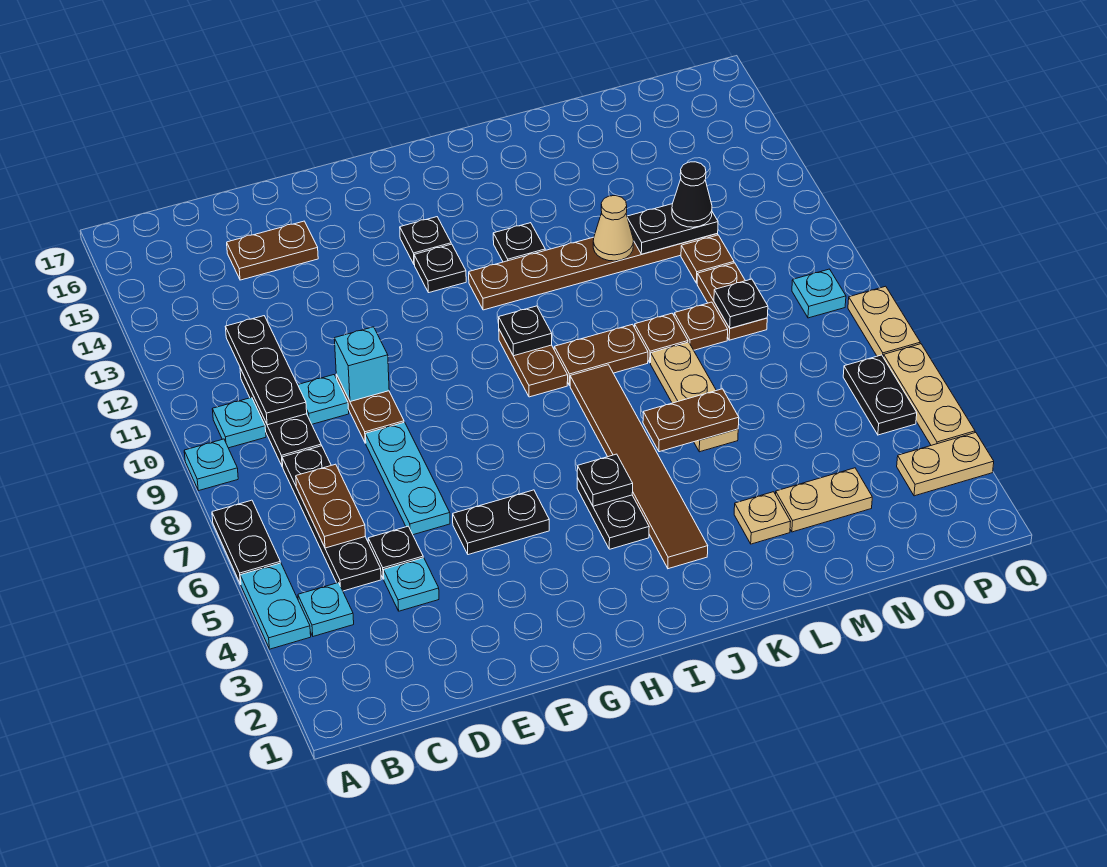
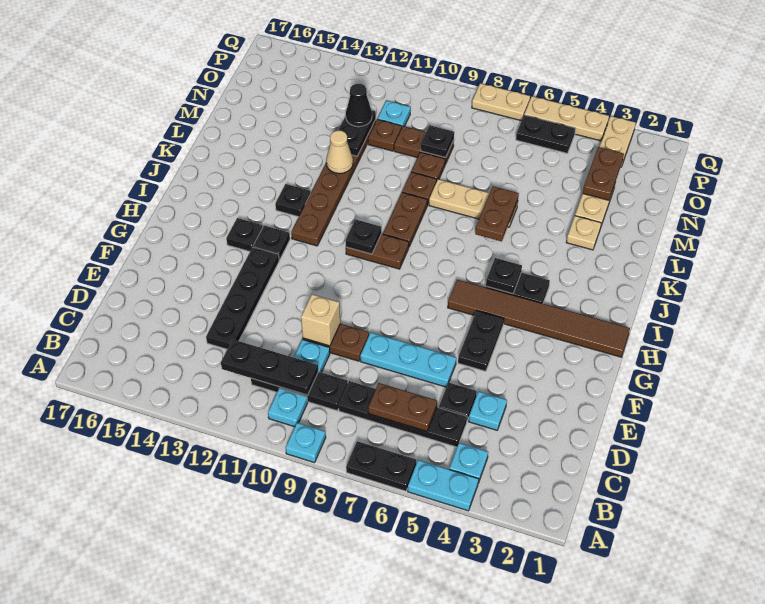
none -> black 1x4 plate [206,247,279,349]
brown 1x2 plate [227,221,318,280] -> brown 1x2 plate moved to [583,147,624,200]
cyan 1x1 brick [334,327,389,402] -> tan 1x1 brick [301,294,340,346]
brown 1x6 tile [570,365,708,569] -> brown 1x6 tile moved to [448,280,630,357]
cyan 1x1 plate [792,269,846,318] -> cyan 1x1 plate moved to [377,101,411,127]

